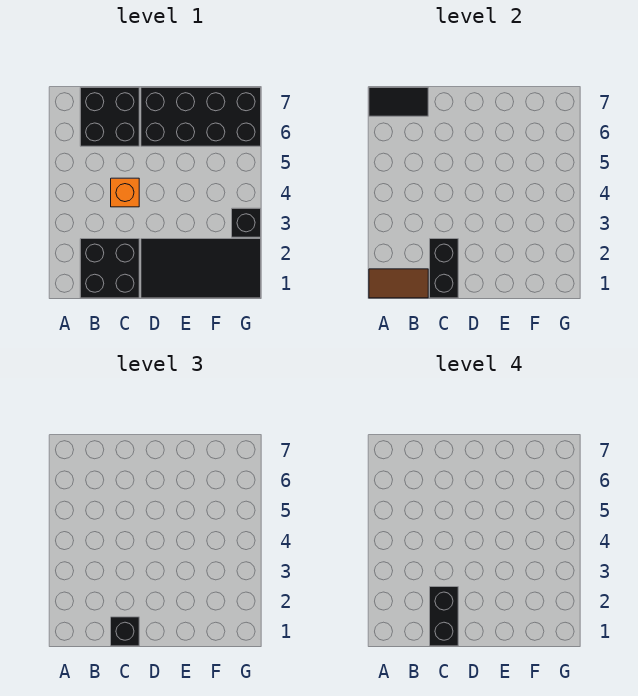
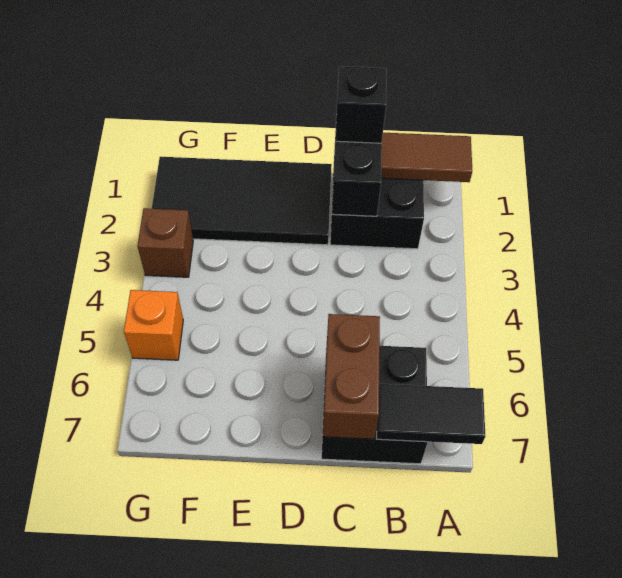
black 1x2 brick [430,587,458,646] -> none
orange 1x1 brick [111,178,139,207] -> orange 1x1 brick moved to [124,290,183,360]
none -> brown 1x2 brick [323,314,380,439]
black 2x4 brick [141,87,261,146] -> none
black 1x1 brick [232,208,261,237] -> brown 1x1 brick [137,208,193,277]

